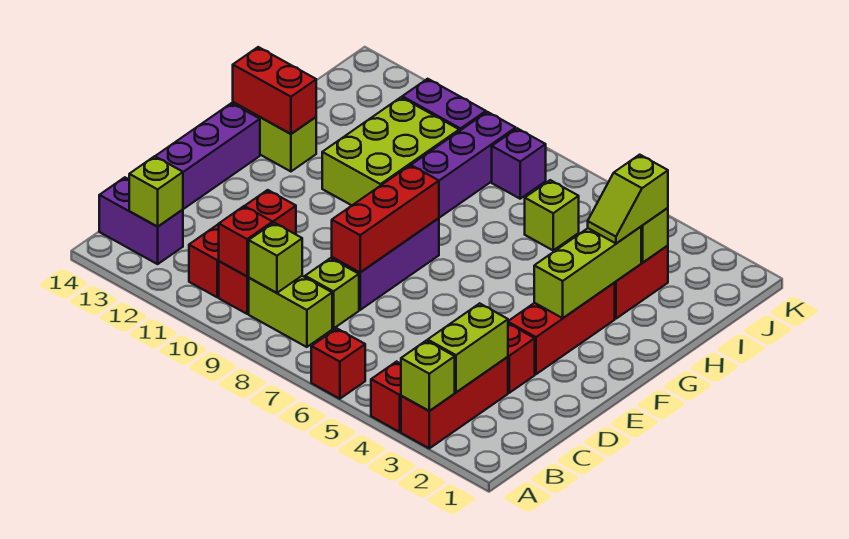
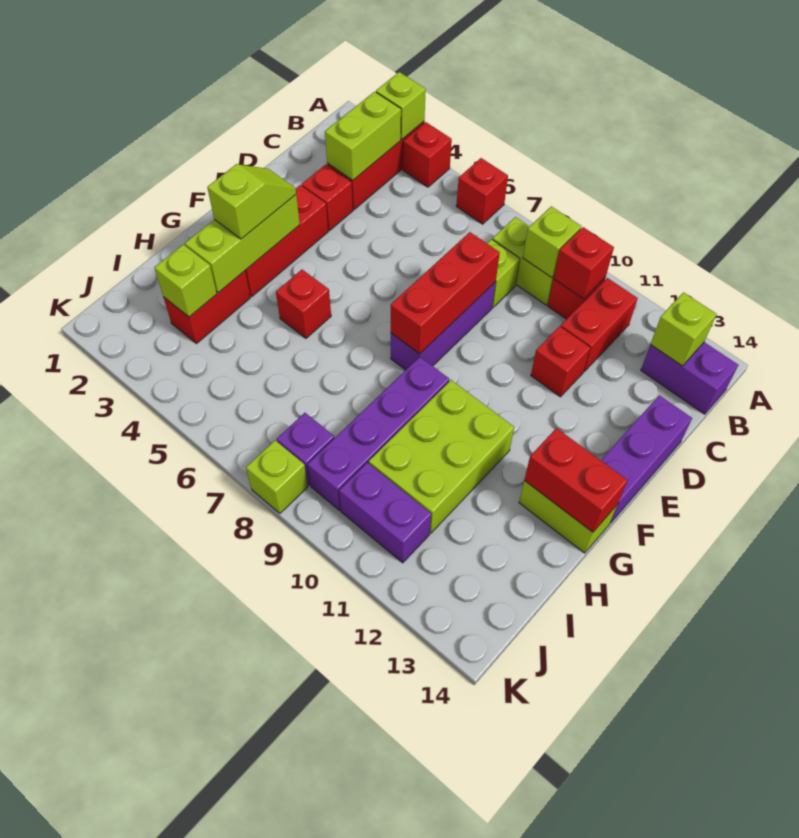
none -> red 1x1 brick [276,270,331,338]
lime 1x2 slope [588,155,668,243] -> lime 1x2 slope moved to [207,164,296,239]
lime 1x1 brick [525,180,579,250] -> lime 1x1 brick moved to [246,440,308,513]

